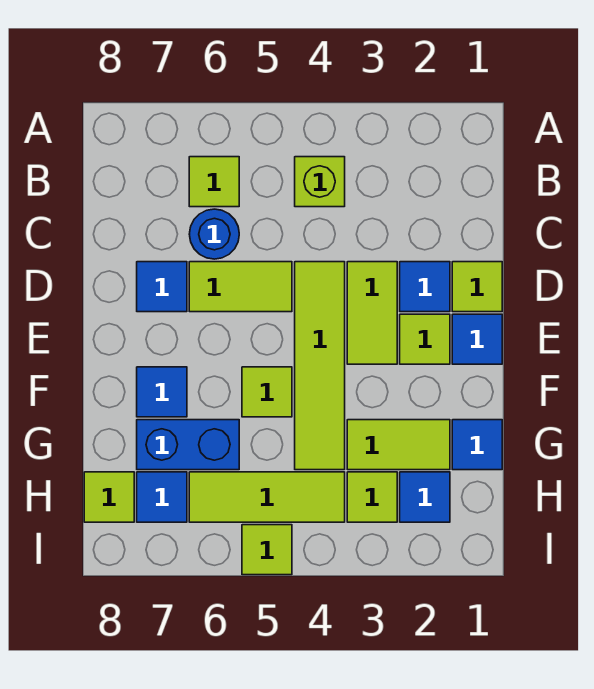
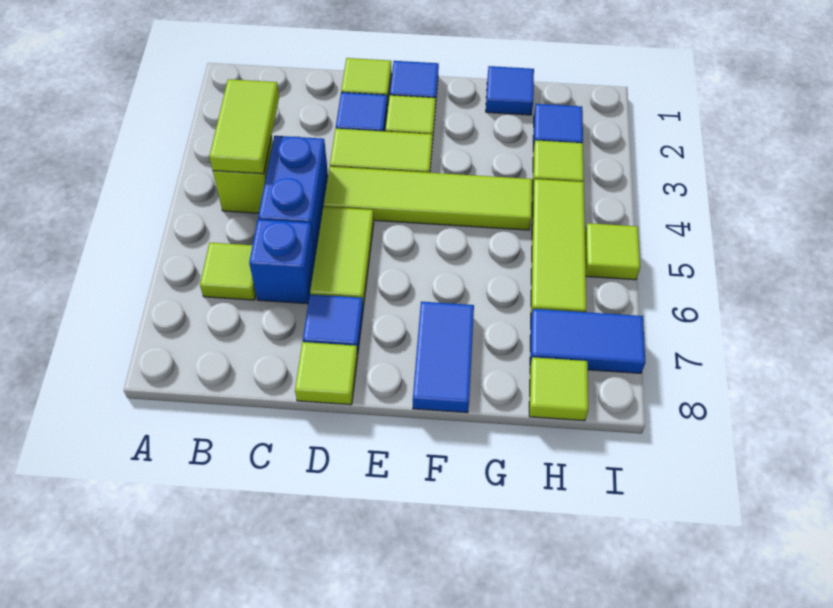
blue 1x1 round brick [189,209,239,259] -> blue 1x1 brick [249,219,315,304]
lime 1x1 tile [242,367,292,417] -> lime 1x1 tile moved to [295,342,358,405]
blue 1x1 tile [137,367,187,417] -> blue 1x2 tile [413,302,474,413]
lime 1x2 tile [347,420,450,470] -> lime 1x2 tile moved to [209,79,279,174]
blue 1x2 brick [137,420,239,470] -> blue 1x2 brick moved to [258,136,328,257]
blue 1x1 tile [137,472,187,522] -> blue 1x2 tile [530,309,645,373]

